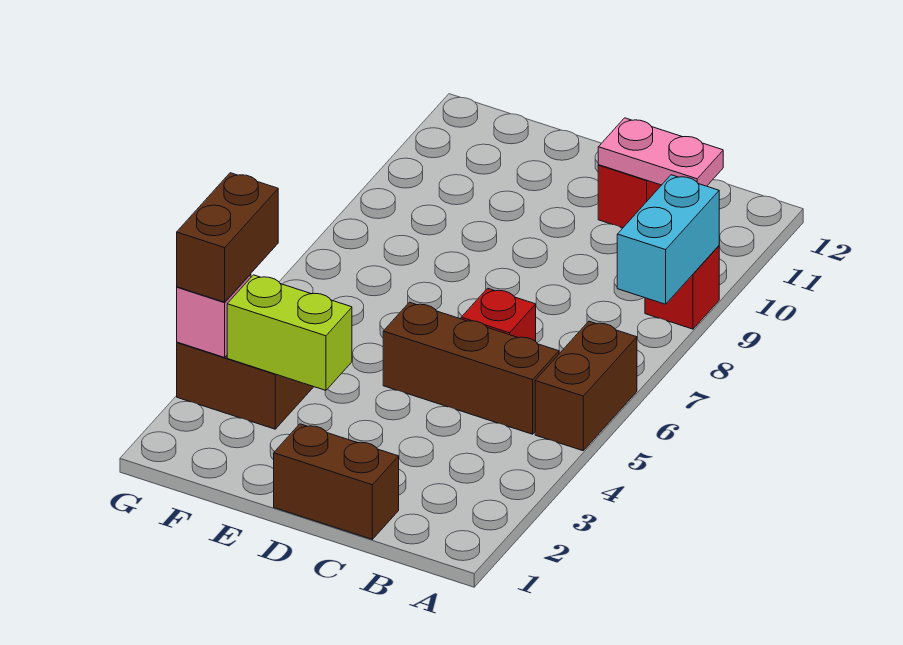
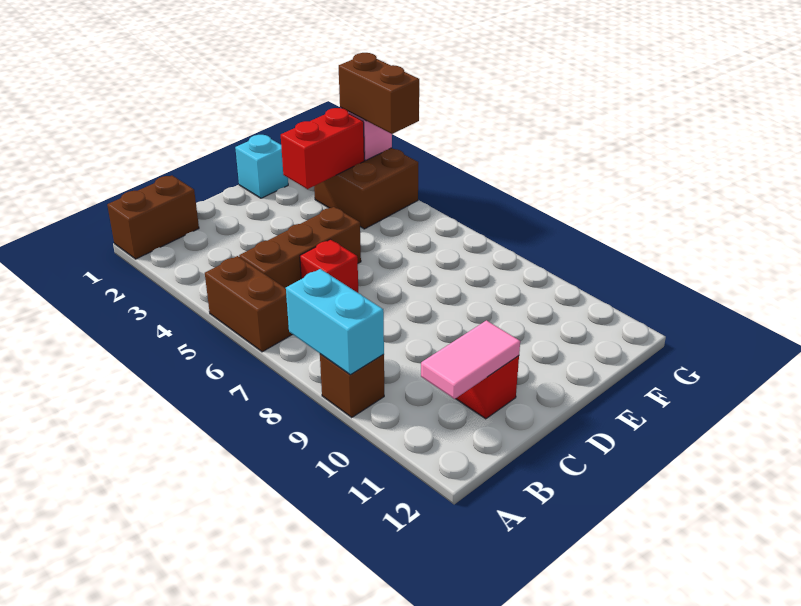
red 1x1 brick [645,246,719,329] -> brown 1x1 brick [320,354,384,417]
pink 1x2 plate [598,118,723,186] -> pink 1x2 tile [421,320,520,399]
brown 1x2 brick [274,424,399,539] -> brown 1x2 brick moved to [107,175,199,259]
none -> cyan 1x1 brick [235,135,288,198]
lime 1x2 brick [227,275,352,391] -> red 1x2 brick [281,108,364,189]

